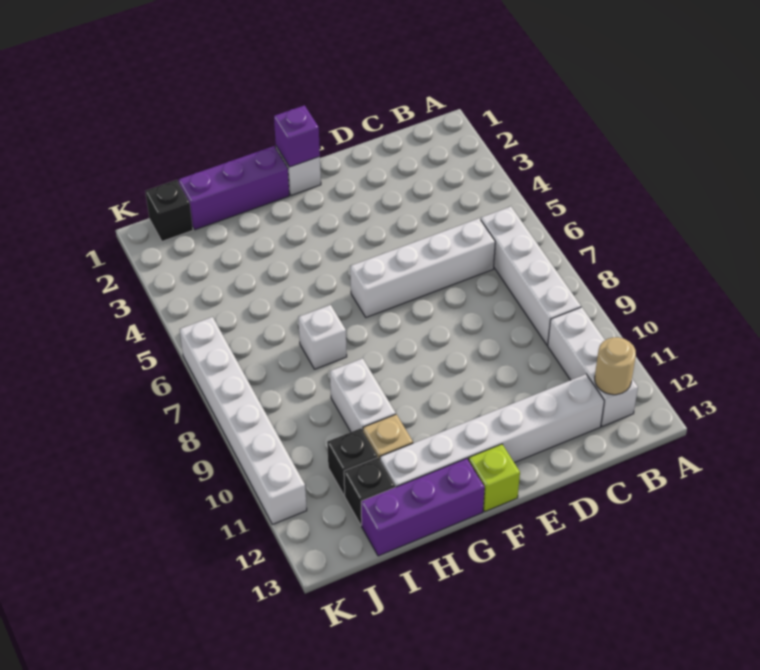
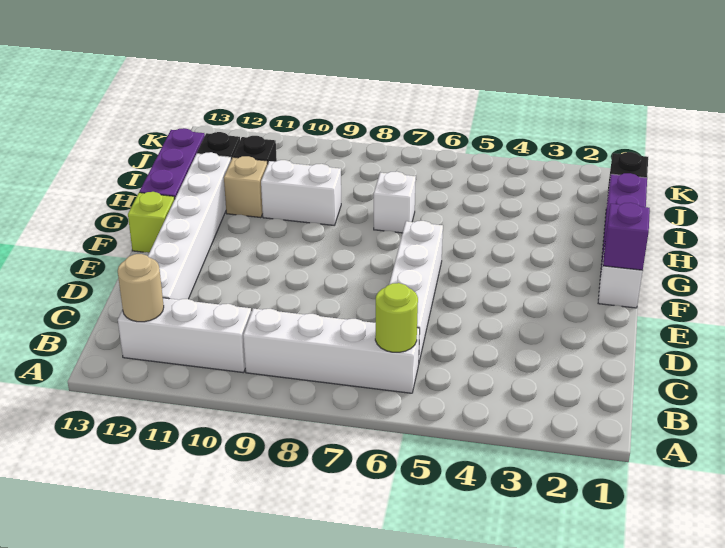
none -> lime 1x1 round brick [375,283,418,352]
white 1x6 brick [180,317,307,524] -> none

